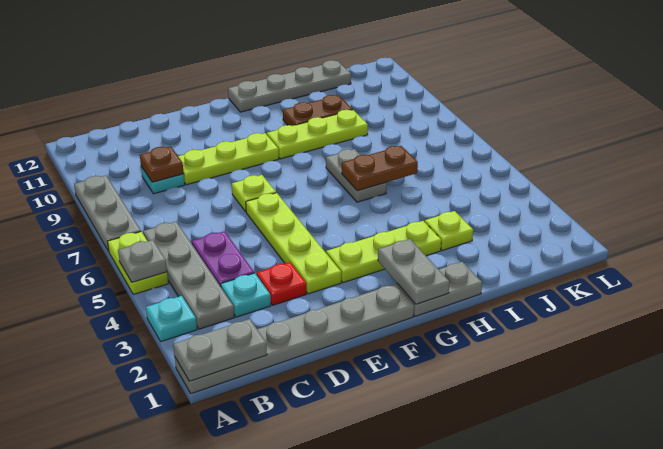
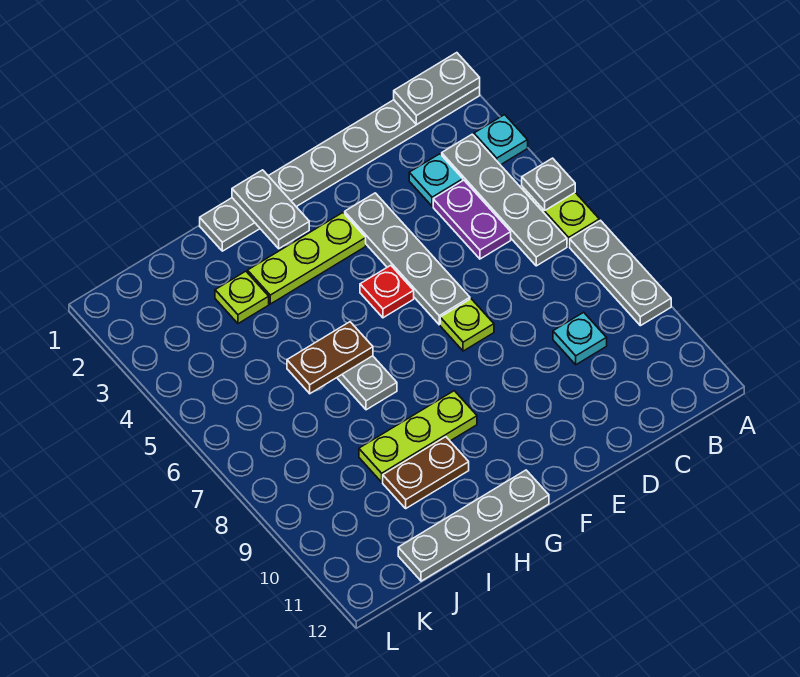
brown 1x1 plate [140,146,184,182] -> none
red 1x1 plate [257,262,306,305] -> red 1x1 plate moved to [360,265,414,318]
lime 1x3 plate [178,133,279,185] -> none
lime 1x4 plate [246,193,341,294] -> grey 1x4 plate [345,193,470,325]

